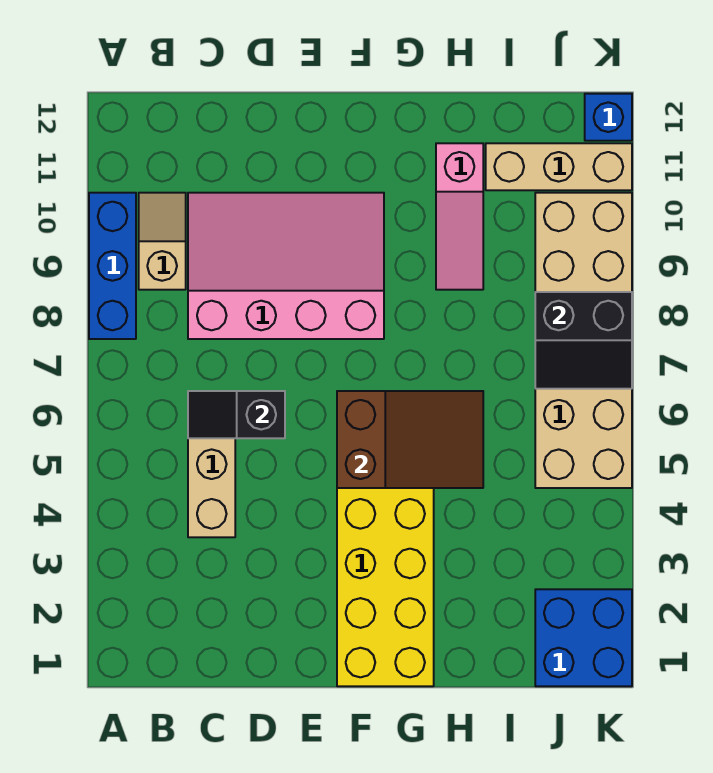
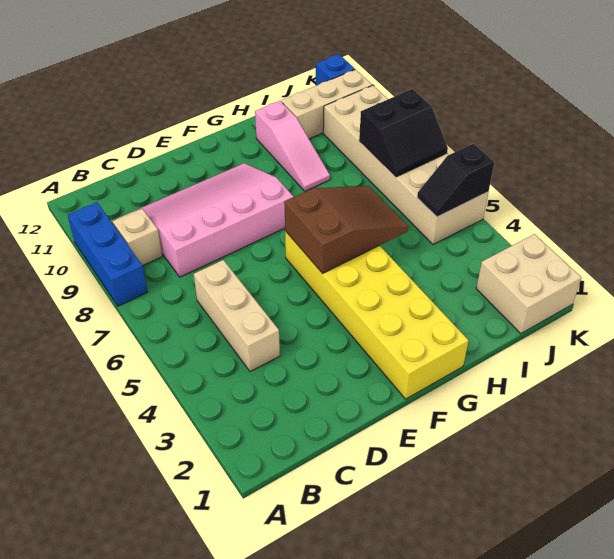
black 1x2 slope [188,391,285,438] -> black 1x2 slope moved to [417,144,494,217]
blue 2x2 brick [535,589,632,686] -> tan 2x2 brick [476,234,581,334]

